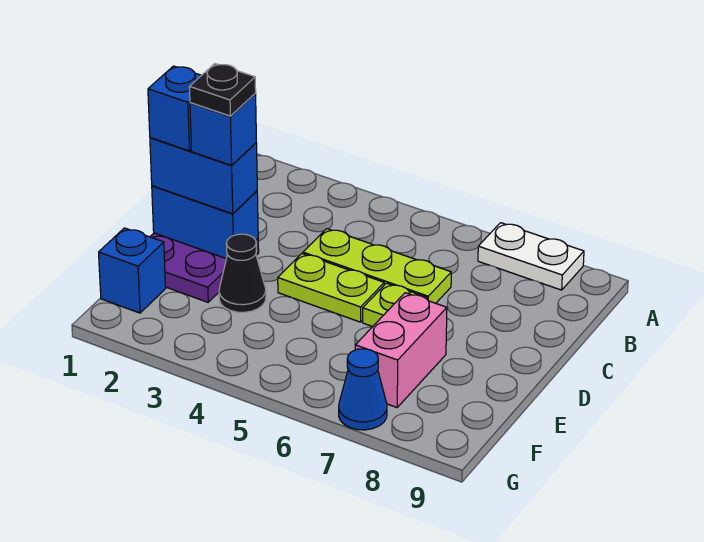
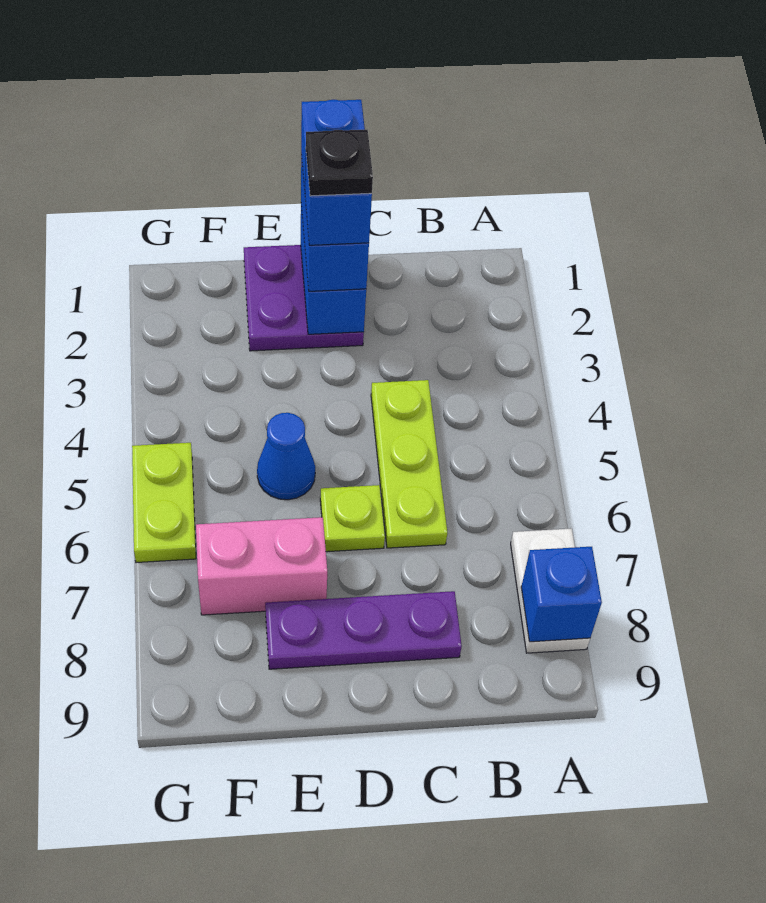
none -> purple 1x3 plate [265,591,462,669]
lime 1x2 plate [278,254,384,322] -> lime 1x2 plate moved to [132,443,196,562]
black 1x1 cone [219,234,266,312] -> none
blue 1x1 brick [99,228,166,313] -> blue 1x1 brick moved to [521,547,602,642]
blue 1x1 cone [339,349,387,430] -> blue 1x1 cone moved to [257,413,315,500]

